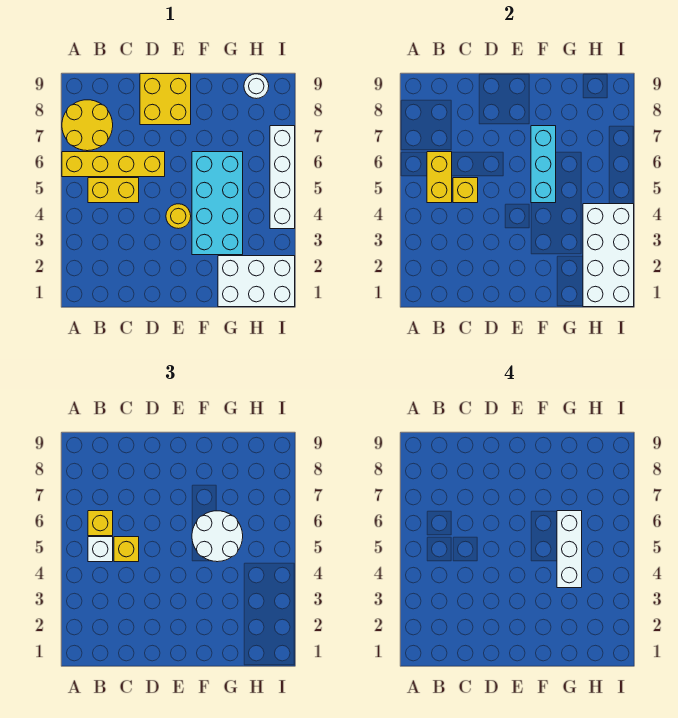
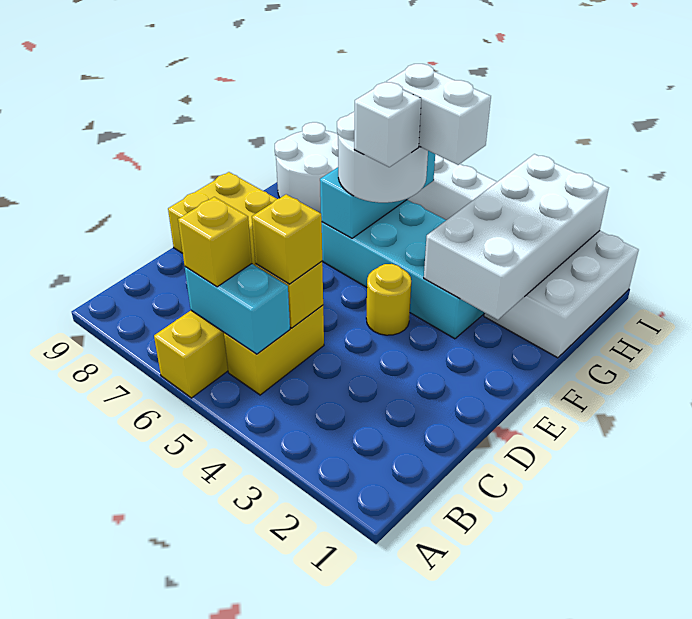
yellow 2x2 round brick [62,100,113,151] -> none
yellow 1x2 brick [427,152,452,203] -> cyan 1x2 brick [185,264,290,354]
white 1x1 brick [88,537,113,562] -> white 1x1 brick moved to [354,82,421,167]
cyan 1x3 brick [531,126,556,203] -> cyan 1x3 brick turned to [320,151,435,238]
white 1x3 brick [557,511,582,588] -> white 1x2 brick [387,64,491,165]
white 2x4 brick [583,204,634,307] -> white 2x4 brick turned to [424,154,609,320]
white 1x1 round brick [244,74,269,99] -> white 2x2 round brick [275,122,338,213]

